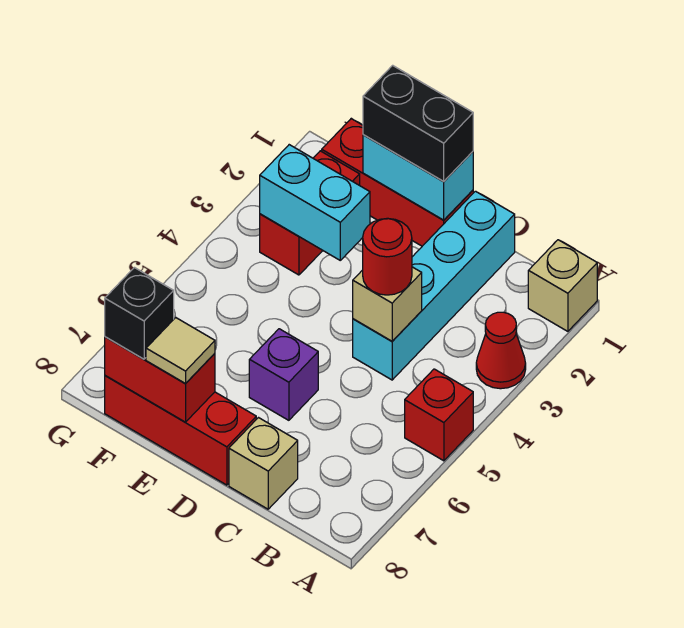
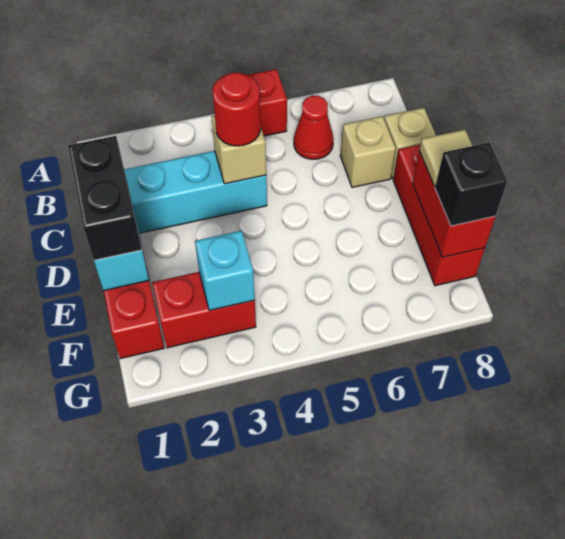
tan 1x1 brick [528,240,597,331] -> tan 1x1 brick moved to [340,116,396,187]
red 1x1 cone [476,312,526,389] -> red 1x1 cone moved to [294,96,333,159]
purple 1x1 brick [249,329,318,420] -> none
cyan 1x2 brick [260,145,370,260] -> cyan 1x1 brick [195,231,255,311]

